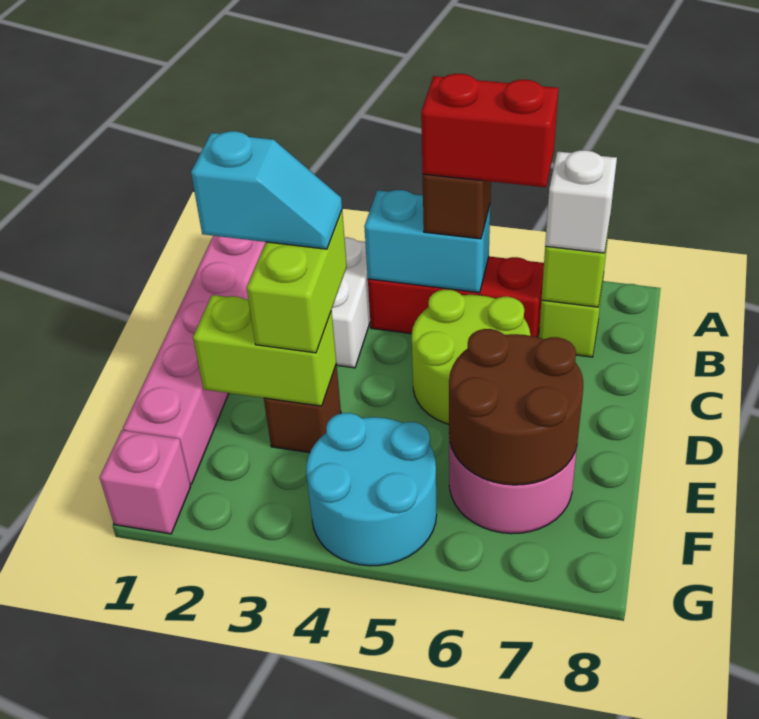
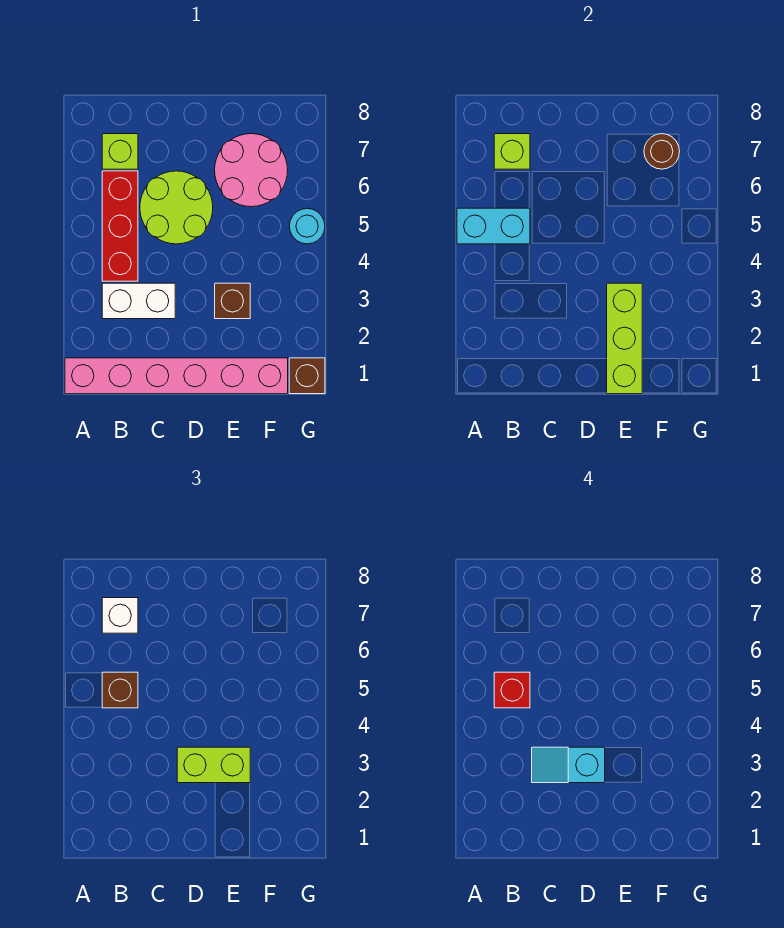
cyan 1x2 brick [364,190,490,293] -> cyan 1x2 brick turned to [457,208,530,244]
red 1x2 brick [421,74,558,187] -> red 1x1 brick [494,672,530,708]
cyan 1x2 slope [191,131,342,249] -> cyan 1x2 slope turned to [532,747,605,783]
lime 1x2 brick [193,295,336,406] -> lime 1x3 brick [607,283,642,394]
brown 2x2 round brick [449,329,583,485] -> brown 1x1 round brick [644,134,680,169]
cyan 2x2 round brick [306,413,437,566] -> cyan 1x1 round brick [289,208,325,244]
pink 1x1 brick [100,430,191,534] -> brown 1x1 brick [289,358,325,394]

